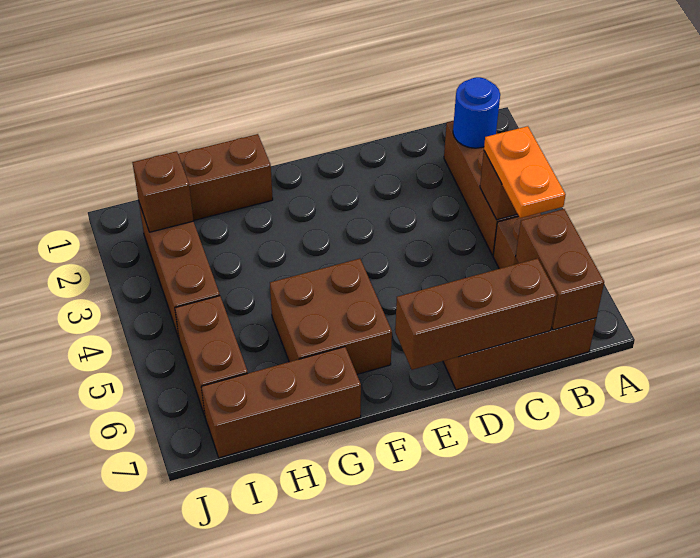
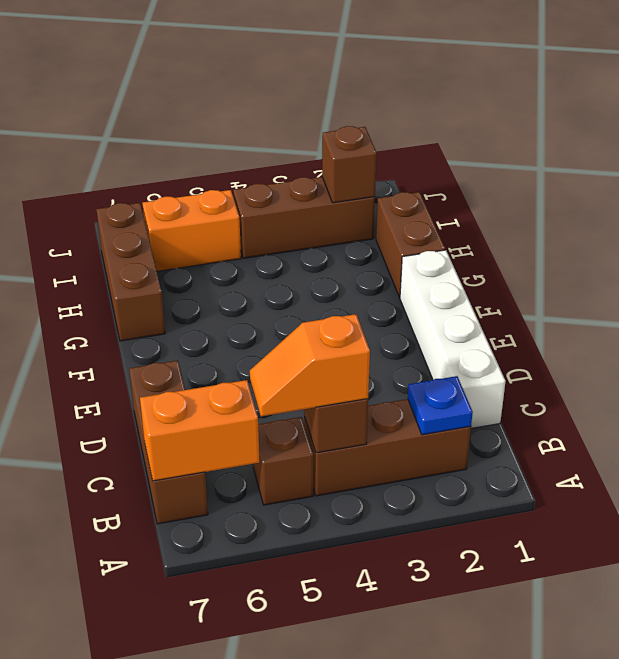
blue 1x1 round brick [453,77,500,148] -> blue 1x1 plate [408,376,473,435]
orange 1x2 plate [484,126,566,218] -> orange 1x2 slope [250,314,370,416]
brown 1x2 brick [516,209,604,330] -> orange 1x2 brick [140,380,259,481]
none -> white 1x4 brick [400,250,506,428]
brown 1x3 brick [395,258,557,370] -> none
brown 2x2 brick [270,259,392,374] -> none
brown 1x2 brick [175,296,248,416] -> orange 1x2 brick [143,190,241,271]

